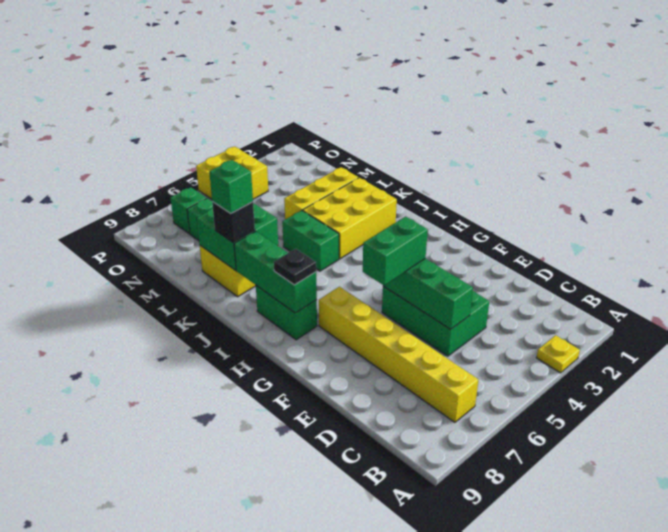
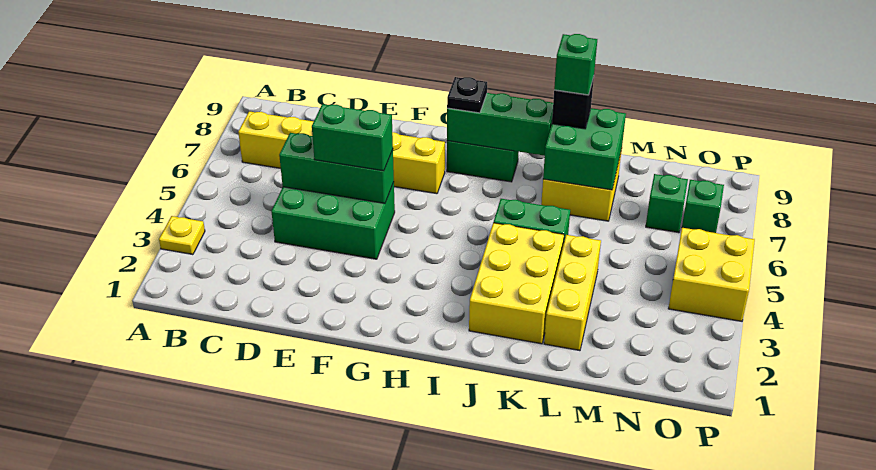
green 1x2 brick [363,217,428,285] -> green 1x2 brick turned to [312,104,393,171]

